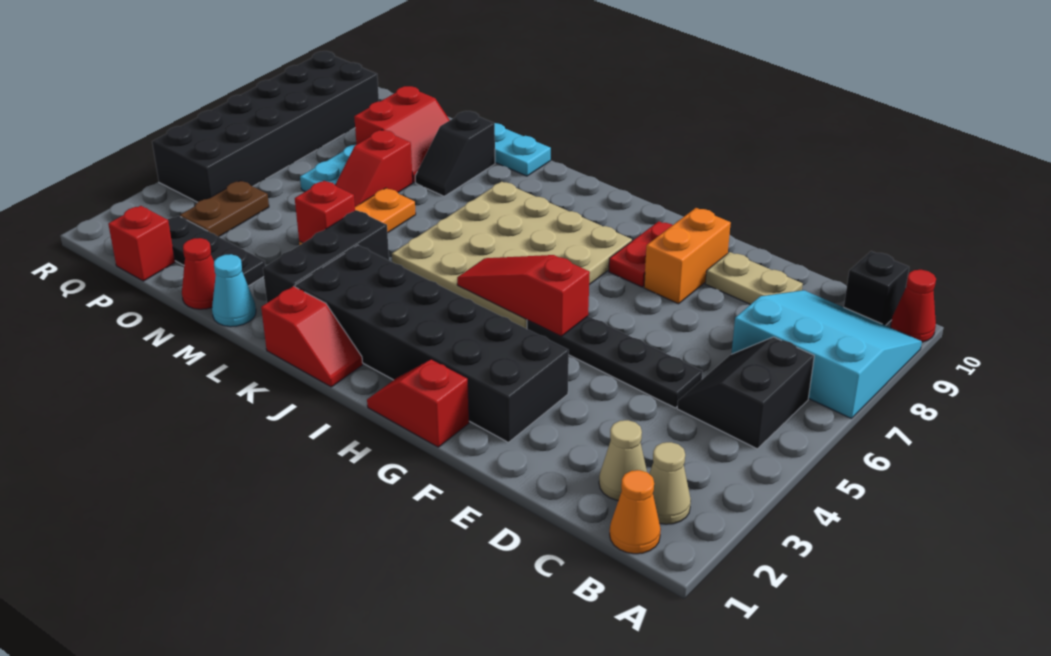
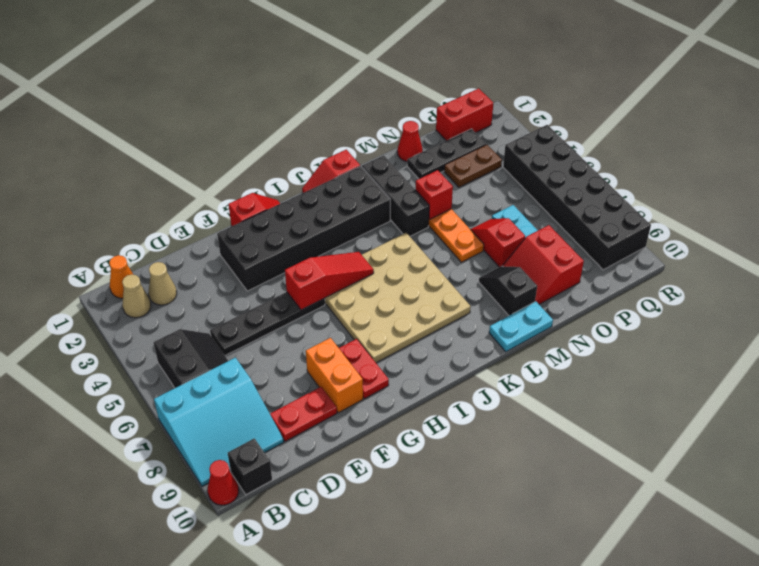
tan 1x2 plate [705,252,803,305] -> red 1x2 plate [270,387,337,441]
cyan 1x1 cone [212,254,256,327] -> none
red 1x1 brick [108,206,175,281] -> red 1x2 brick [436,88,493,141]
brown 1x2 plate [180,181,269,237] -> brown 1x2 plate turned to [444,145,502,187]

